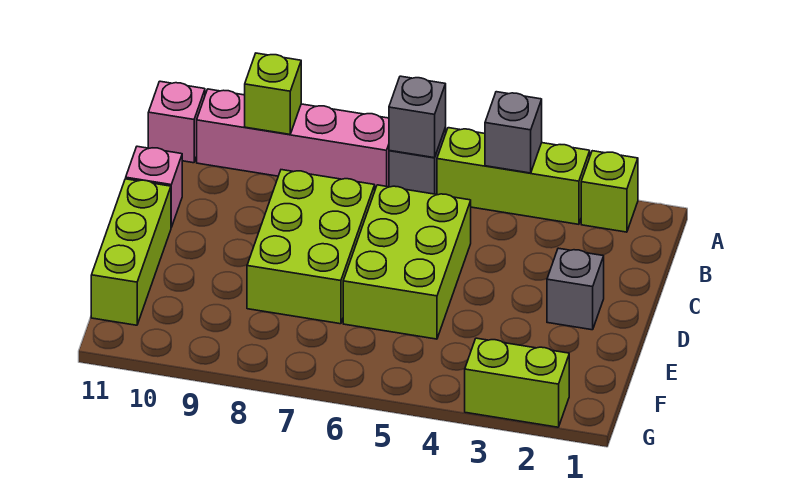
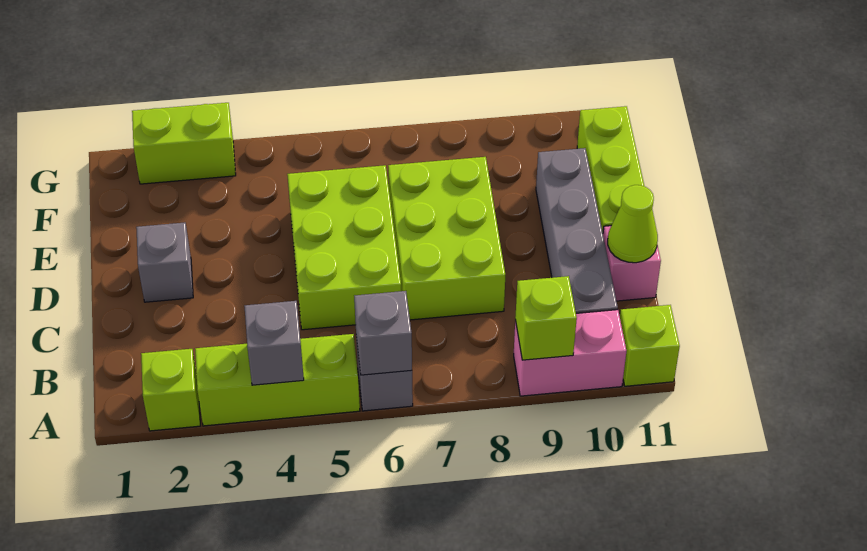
pink 1x4 brick [197,89,389,189] -> pink 1x2 brick [514,310,626,396]
pink 1x1 brick [148,81,205,163] -> lime 1x1 brick [620,305,680,386]
none -> grey 1x4 brick [536,148,618,313]
none -> lime 1x1 cone [608,185,658,263]

